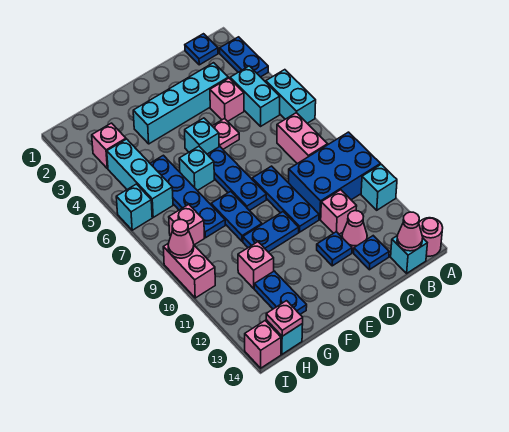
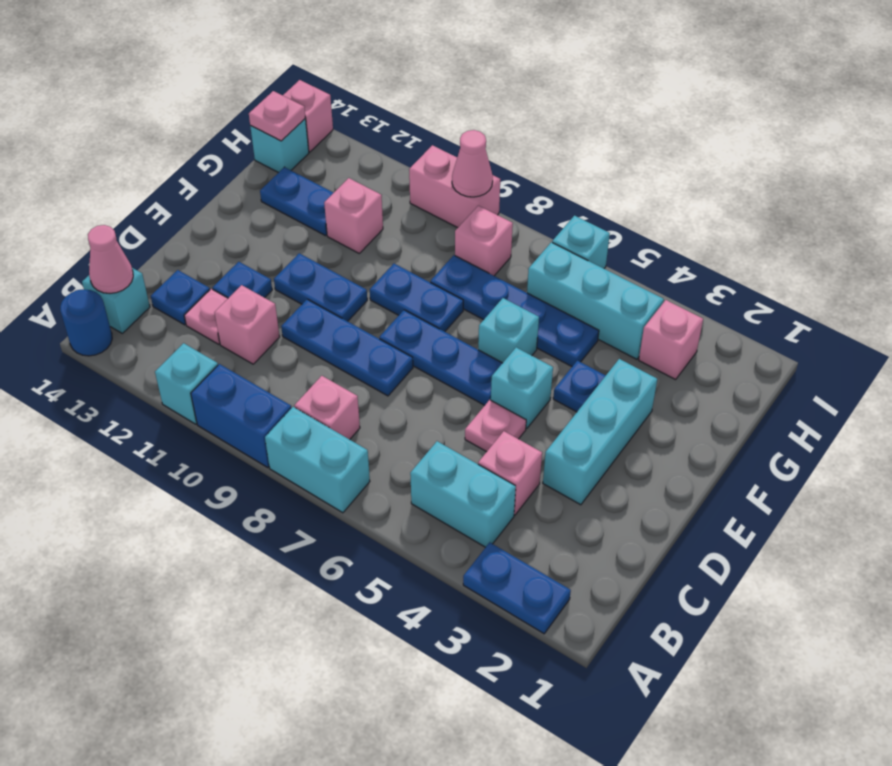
cyan 1x2 brick [266,70,316,123] -> cyan 1x2 brick moved to [265,407,370,513]
blue 2x3 brick [289,132,380,219] -> blue 1x2 brick [191,364,291,468]
pink 1x1 round brick [419,218,443,256] -> blue 1x1 round brick [60,289,112,356]
blue 1x1 plate [185,34,218,65] -> blue 1x1 plate moved to [553,361,606,412]
pink 1x2 brick [277,113,328,164] -> pink 1x1 brick [294,376,360,439]
cyan 1x4 brick [133,63,228,144] -> cyan 1x3 brick [543,359,657,505]
pink 1x1 cone [342,211,367,249] -> pink 1x1 plate [184,289,228,344]
blue 1x2 plate [243,212,299,252] -> blue 1x2 plate turned to [274,253,367,321]

